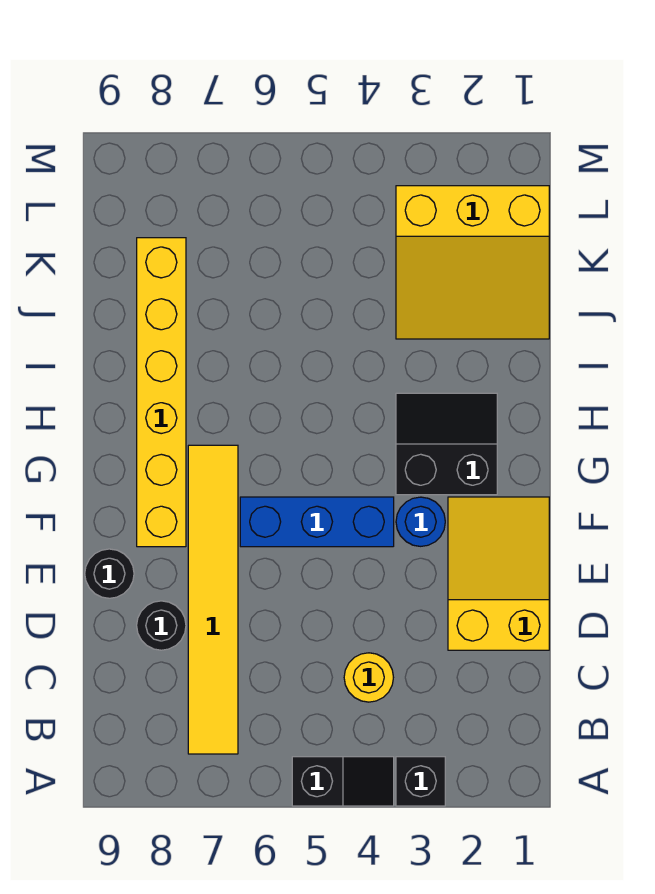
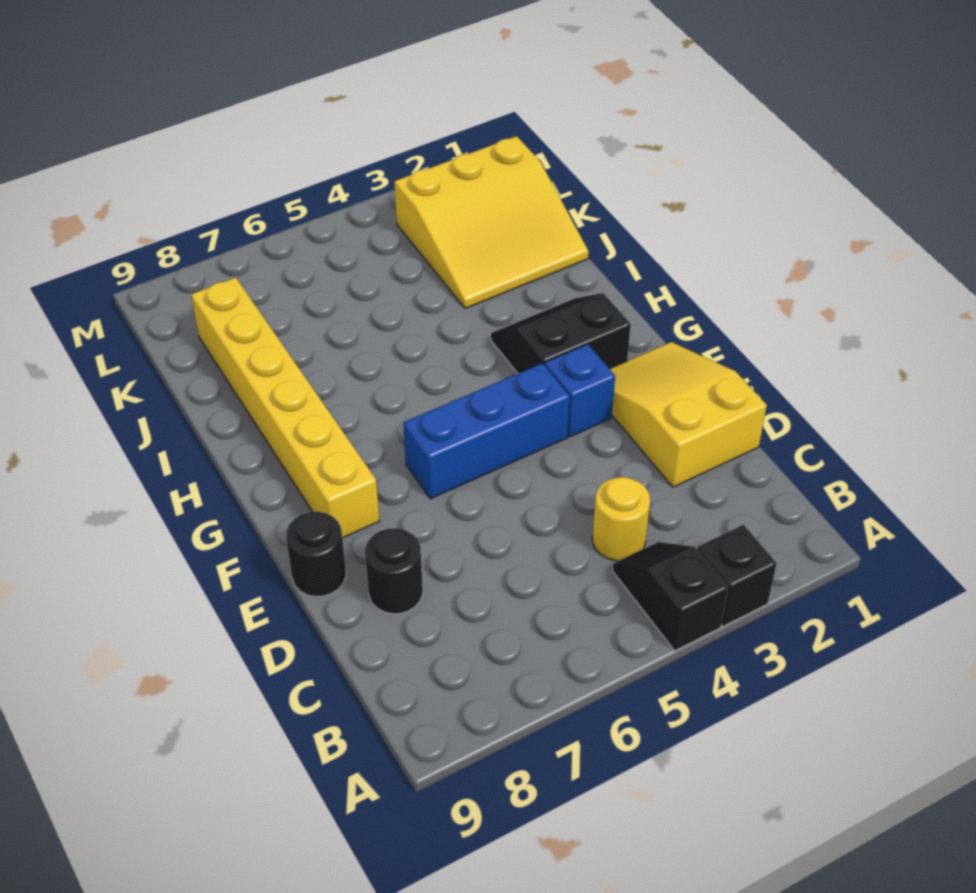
black 1x2 slope [292,757,394,806] -> black 1x2 slope turned to [612,542,728,651]
yellow 1x6 tile [188,445,238,754] -> none
blue 1x1 round brick [396,497,445,546] -> blue 1x1 brick [545,344,615,437]

